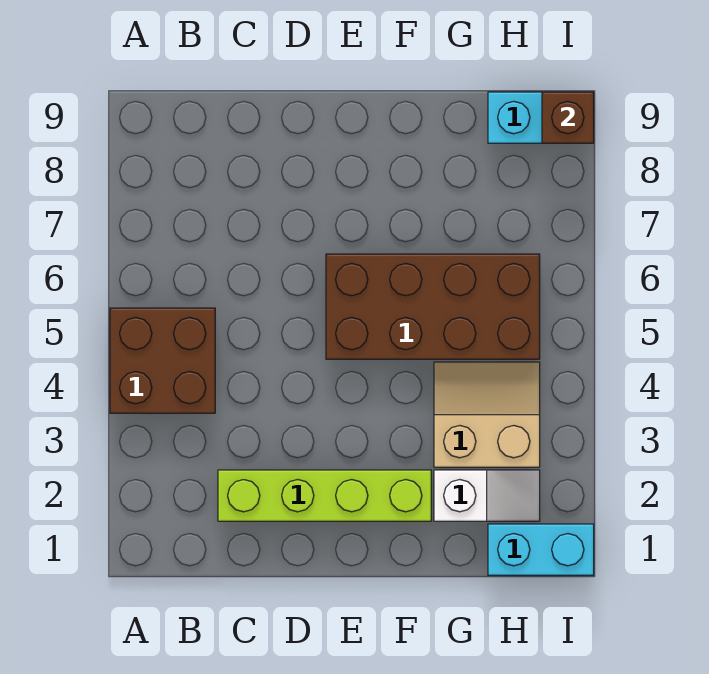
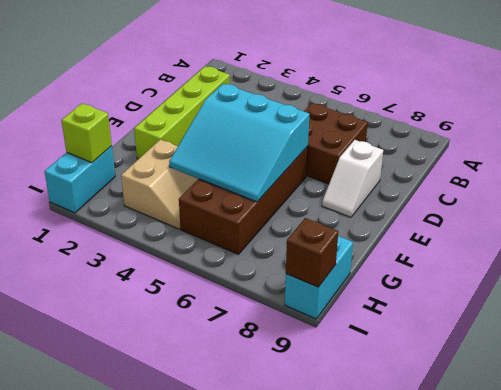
brown 2x2 brick [110,308,215,413] -> brown 2x2 brick moved to [304,103,368,184]
none -> cyan 3x3 slope [169,84,309,202]
white 1x2 slope [434,470,540,521] -> white 1x2 slope moved to [322,140,383,217]
none -> lime 1x1 brick [61,103,112,163]

